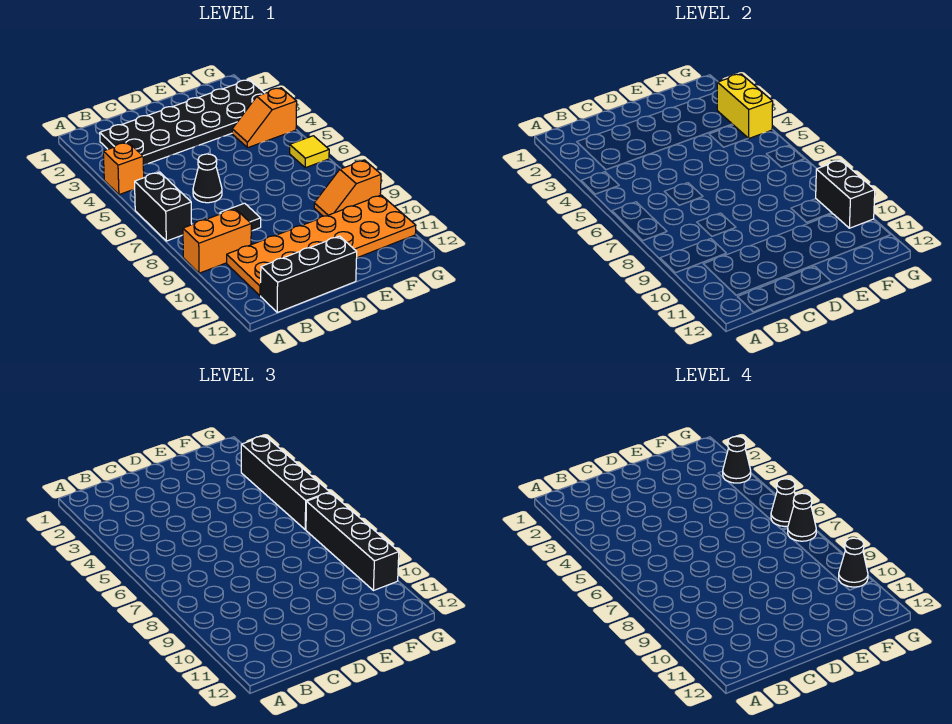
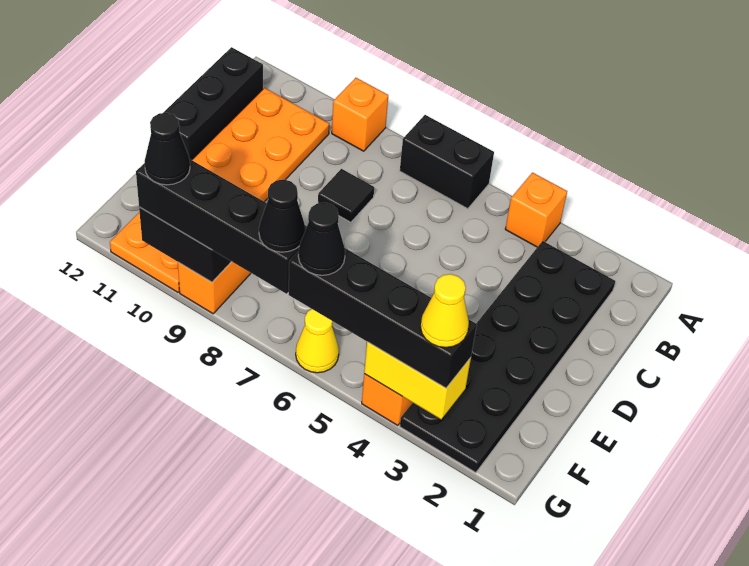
orange 1x2 brick [183,209,251,273] -> orange 1x1 brick [332,78,388,151]
black 1x1 cone [193,154,222,203] -> none
black 1x1 cone [723,436,751,483] -> yellow 1x1 cone [421,274,469,347]
yellow 1x1 tile [290,136,329,168] -> yellow 1x1 cone [296,309,339,373]

